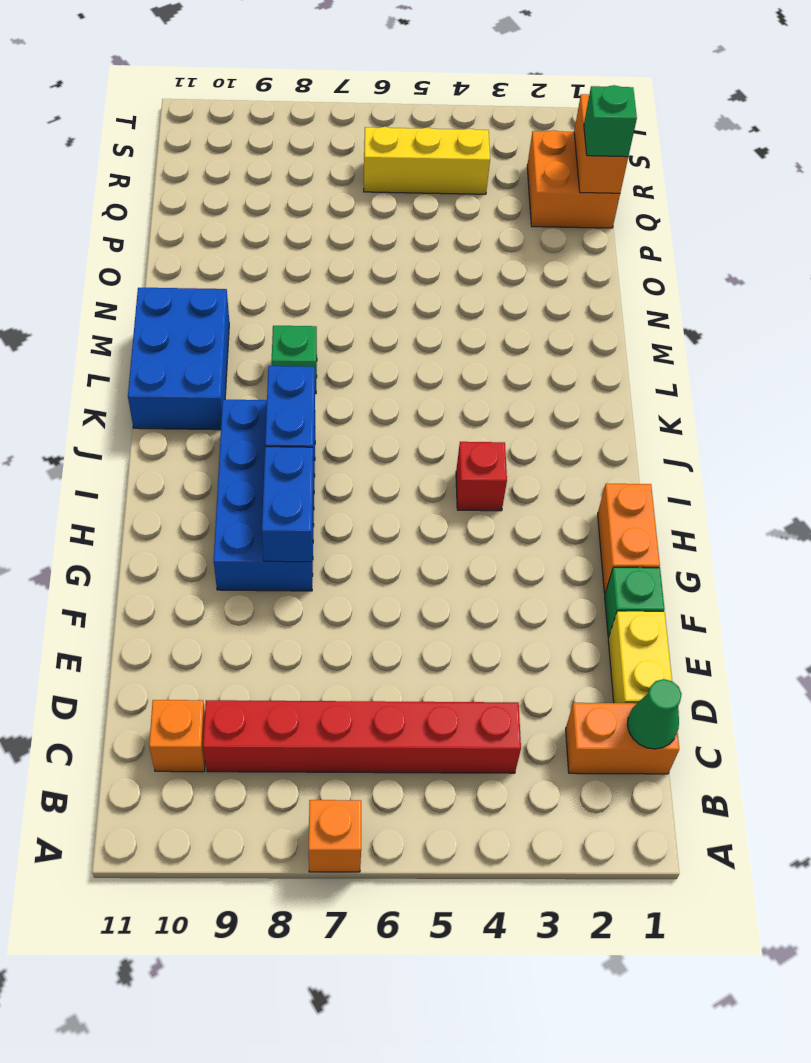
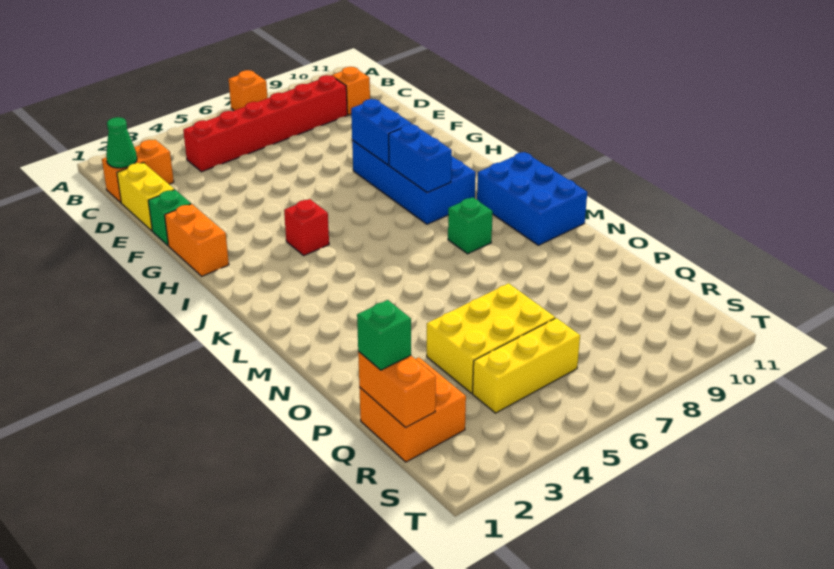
none -> yellow 2x3 brick [427,283,555,393]

